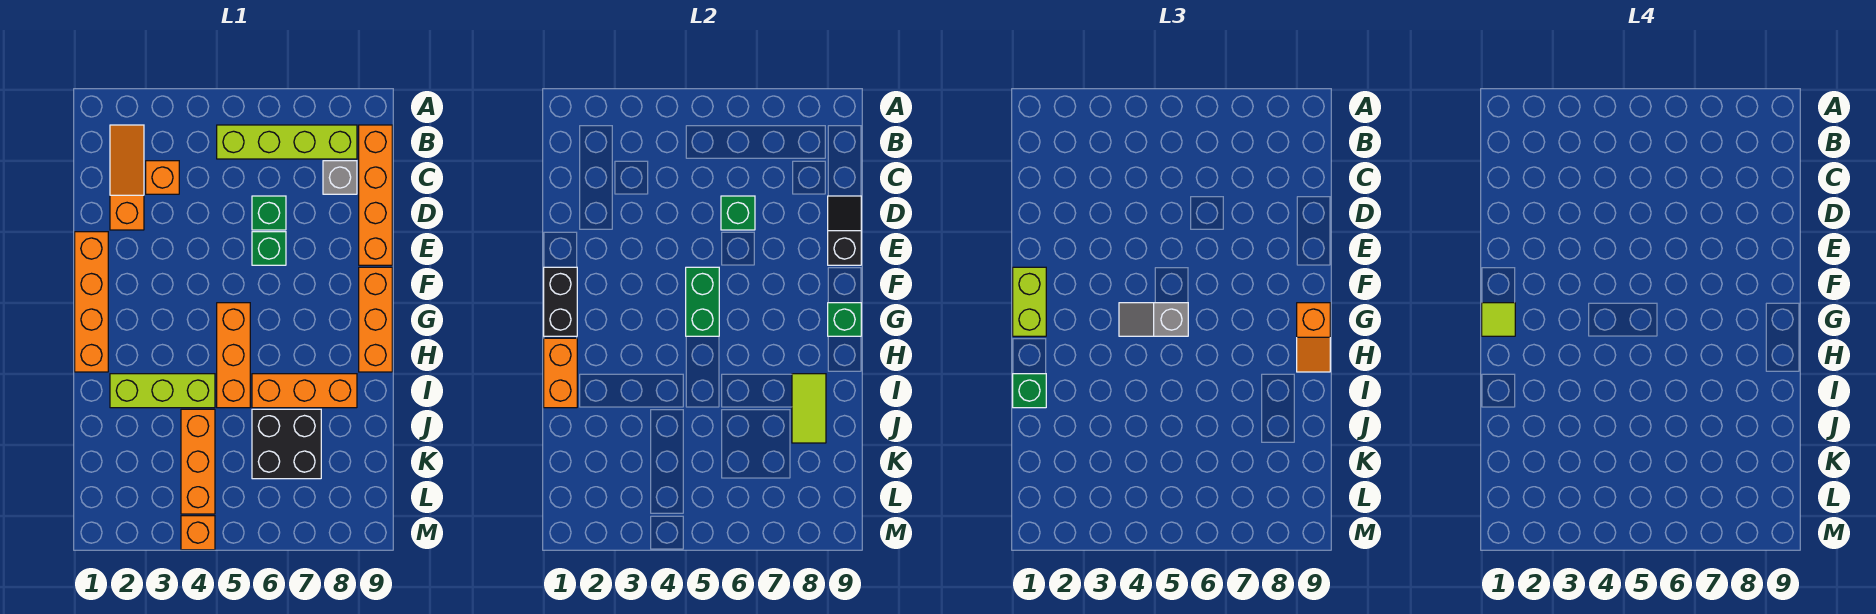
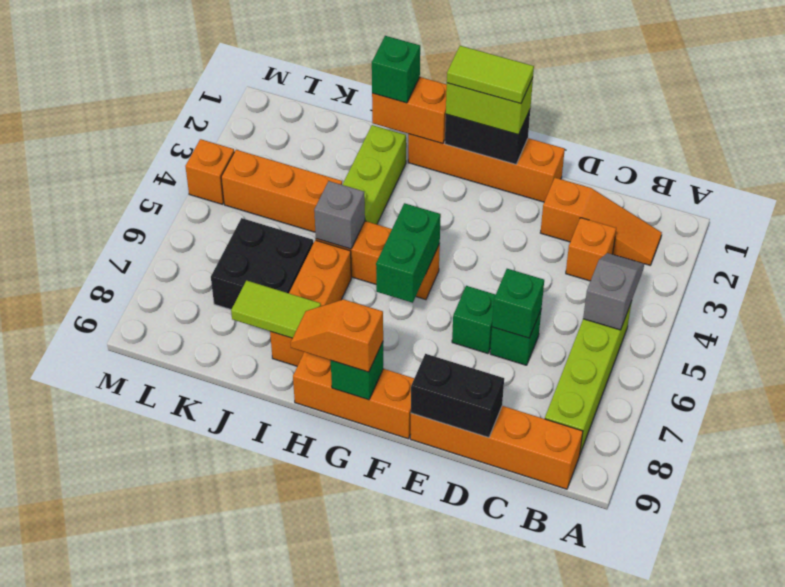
grey 1x1 brick [323,161,357,194] -> grey 1x1 brick moved to [314,181,365,249]
black 1x2 slope [828,196,861,265] -> black 1x2 brick [411,354,504,438]
green 1x2 brick [686,267,719,336] -> green 1x2 brick turned to [376,203,441,303]
lime 1x1 tile [1482,303,1515,336] -> lime 1x2 tile [447,46,534,104]
grey 1x2 slope [1119,303,1188,336] -> grey 1x2 slope moved to [583,253,644,330]

